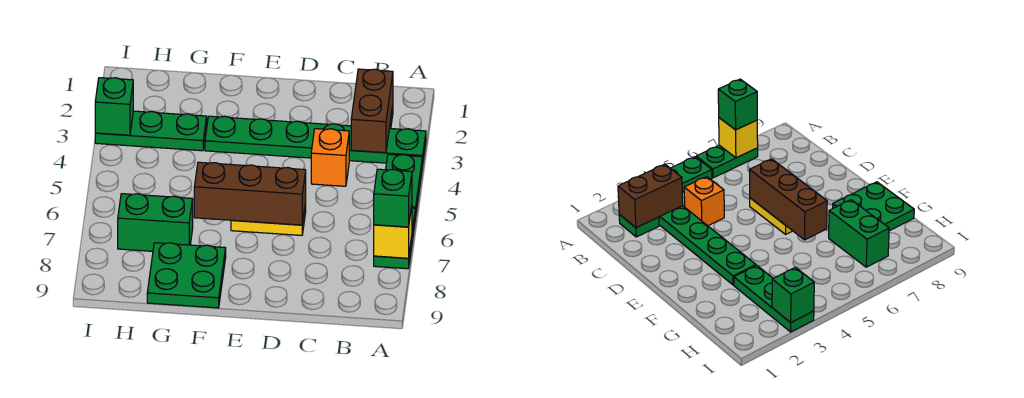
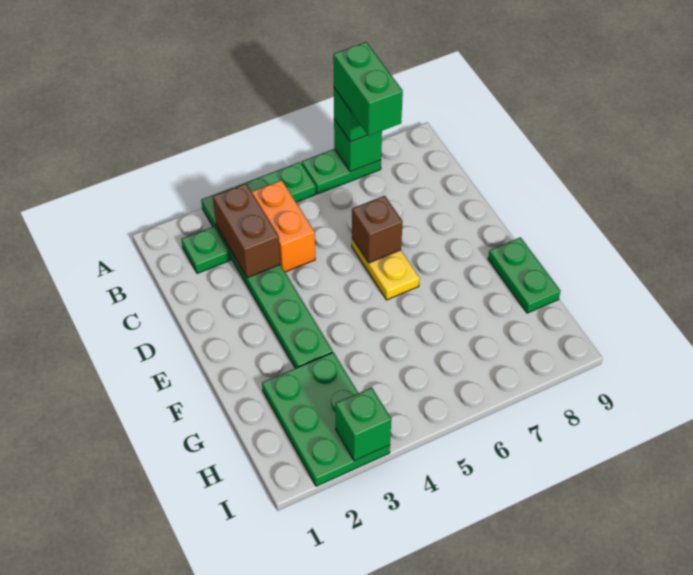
yellow 1x1 brick [374,206,412,258] -> green 1x1 brick [334,119,382,172]
brown 1x2 brick [351,69,393,153] -> brown 1x2 brick turned to [213,184,280,278]
orange 1x1 brick [311,129,349,186] -> orange 1x2 brick [252,180,315,272]
brown 1x3 brick [194,162,306,225] -> brown 1x1 brick [352,196,403,263]
green 2x2 plate [147,243,226,308] -> green 1x2 plate [488,237,560,313]
green 1x3 plate [95,111,207,151] -> green 2x3 plate [262,352,390,486]
green 1x2 brick [118,194,193,251] -> green 1x2 brick moved to [333,42,403,136]

